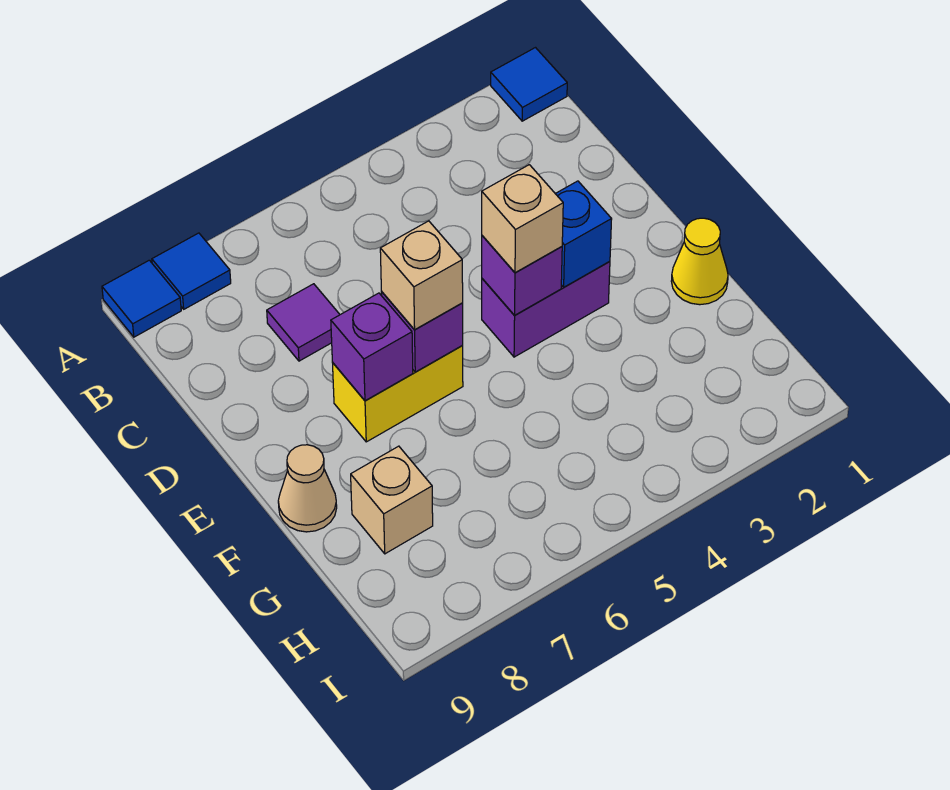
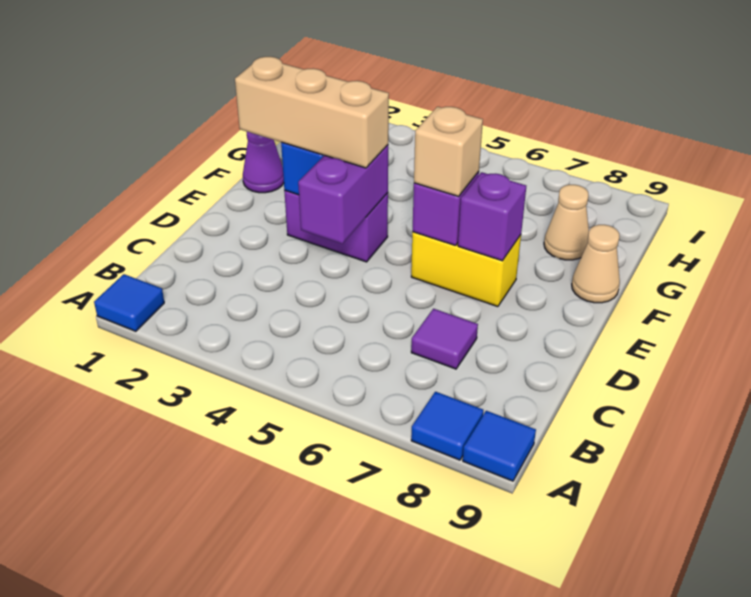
purple 1x1 brick [482,236,562,315] -> purple 1x2 brick [298,145,388,244]
tan 1x1 brick [482,165,563,273] -> tan 1x3 brick [235,57,389,168]
yellow 1x1 cone [671,218,728,305] -> purple 1x1 cone [243,132,284,193]
tan 1x1 brick [351,446,433,554] -> tan 1x1 cone [544,185,589,260]

